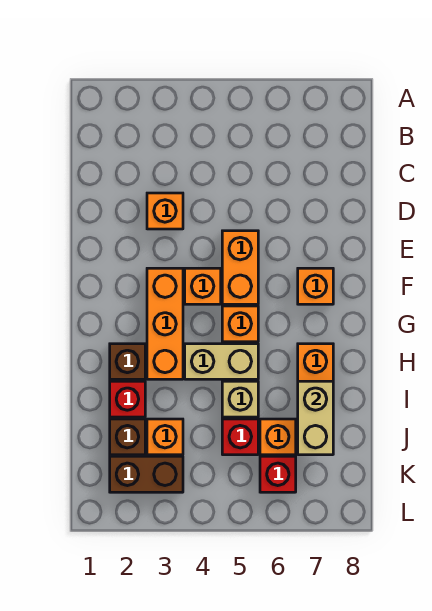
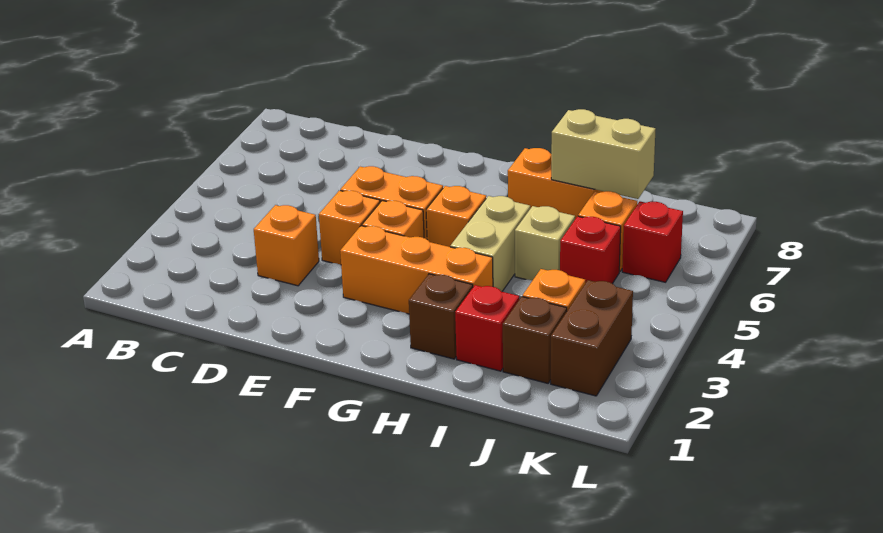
orange 1x1 brick [298,268,333,304] -> orange 1x1 brick moved to [319,191,380,265]

